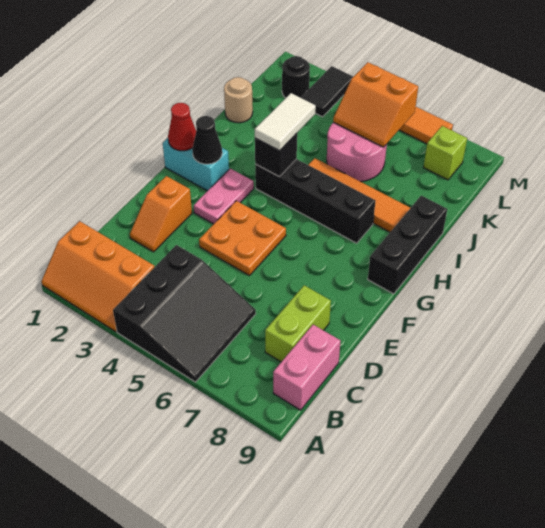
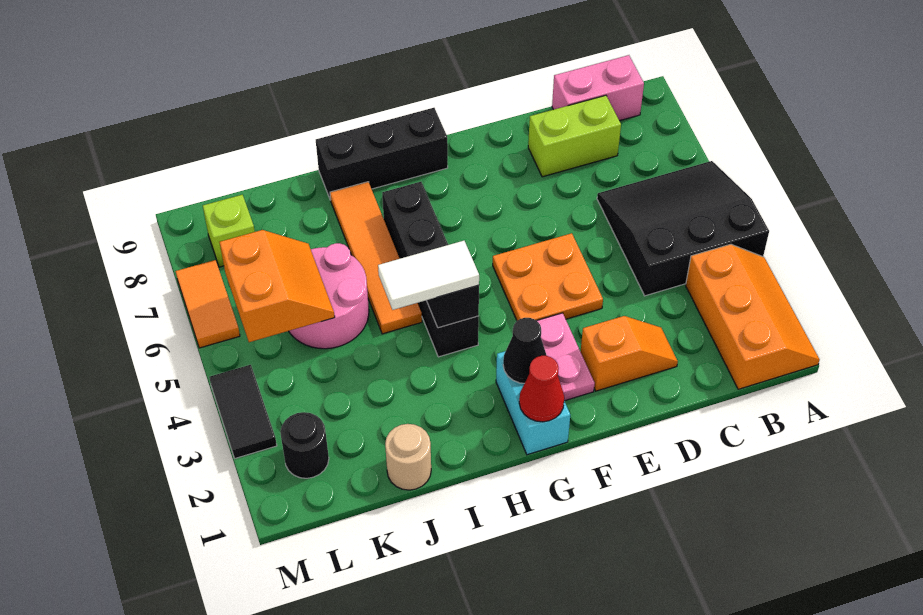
pink 1x2 plate [194,169,254,224] -> pink 1x2 plate turned to [537,313,595,401]
black 1x2 tile [300,66,353,117] -> black 1x2 tile turned to [209,365,277,458]

